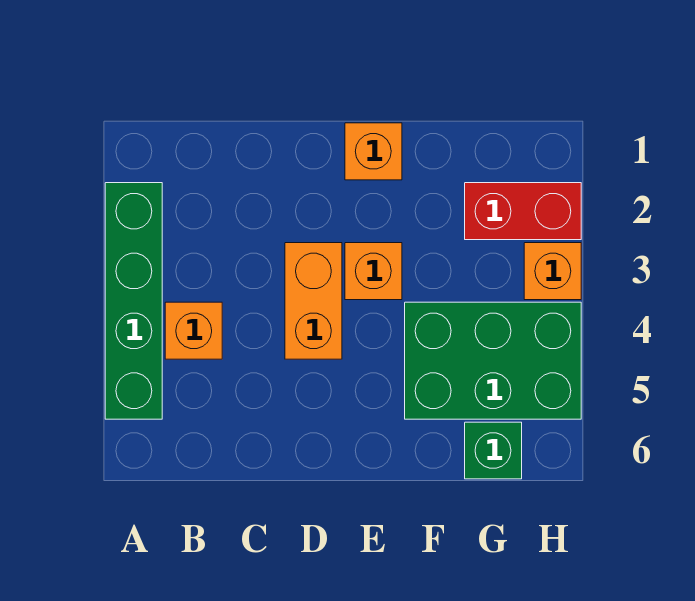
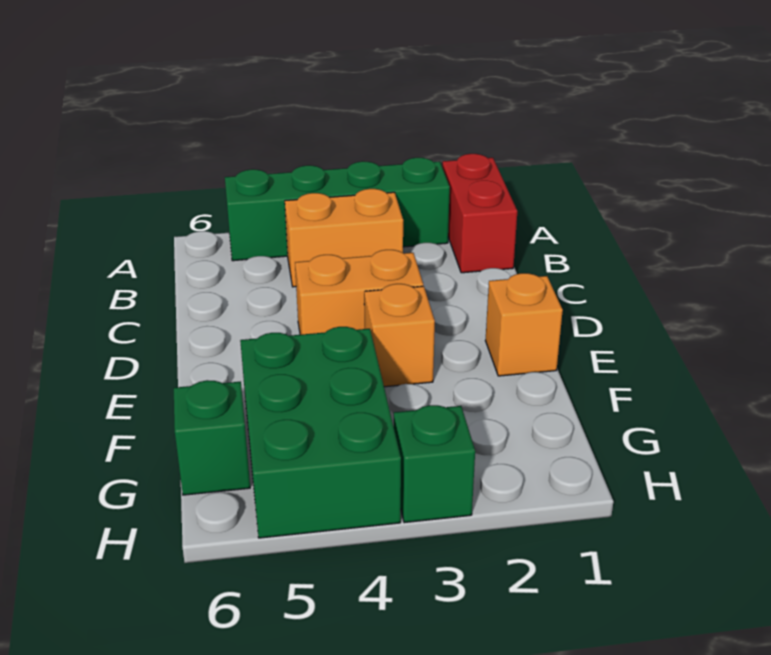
orange 1x1 brick [165,302,222,359] -> orange 1x2 brick [285,189,403,287]
red 1x2 brick [465,183,581,240] -> red 1x2 brick moved to [442,154,517,273]
orange 1x1 brick [524,243,581,300] -> green 1x1 brick [394,405,475,523]

